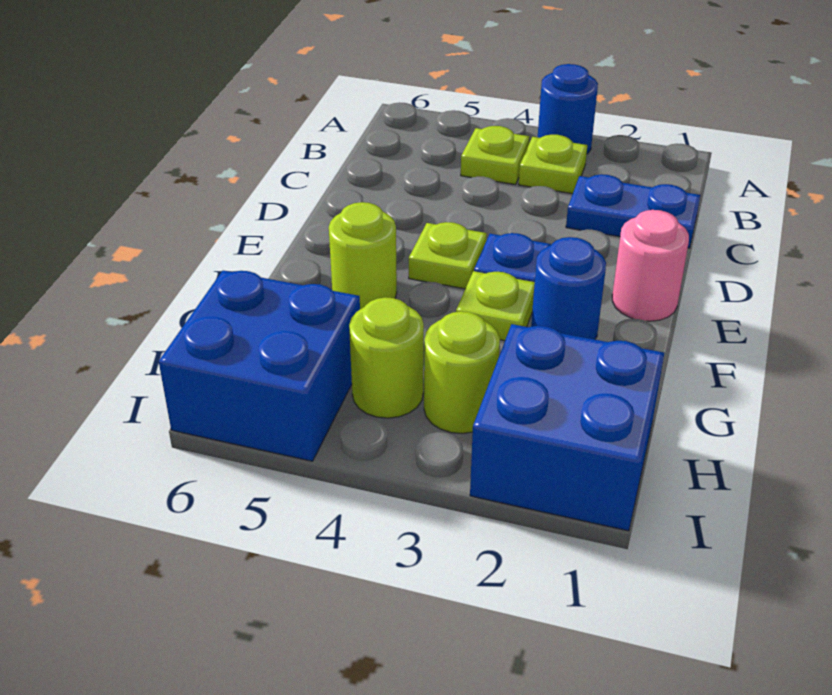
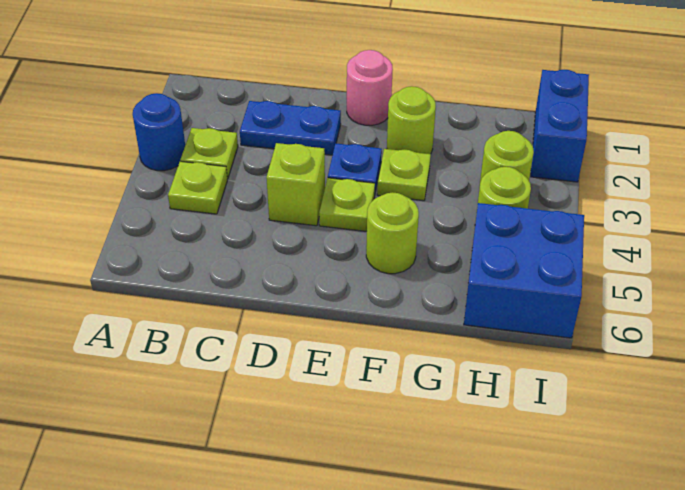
blue 1x2 plate [566,174,700,248] -> blue 1x2 plate turned to [240,101,341,155]
none -> lime 1x1 brick [266,143,325,226]
blue 1x1 round brick [531,237,606,340] -> lime 1x1 round brick [387,86,436,154]
blue 2x2 brick [470,324,664,531] -> blue 1x2 brick [531,70,589,182]

